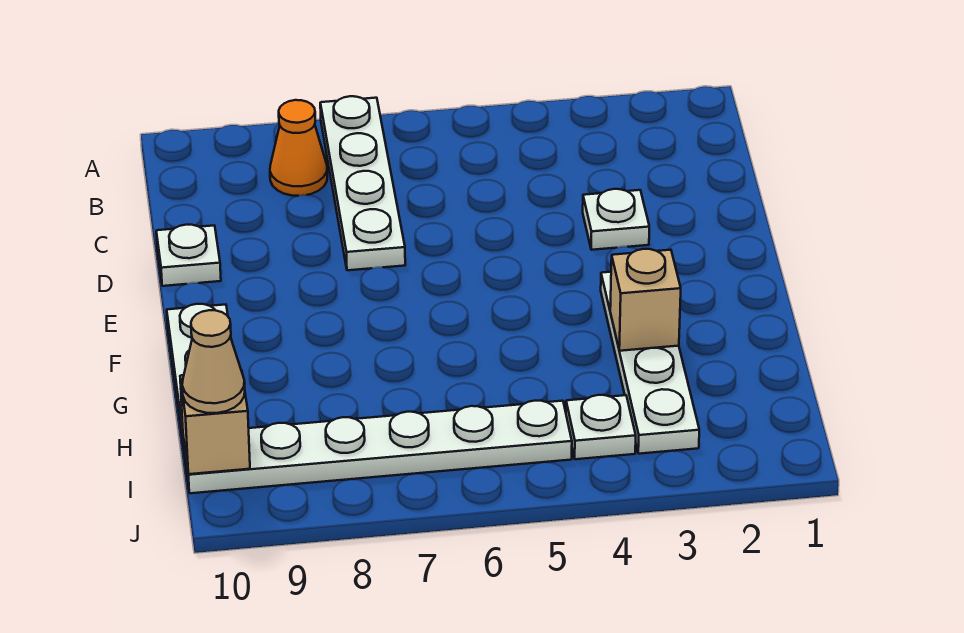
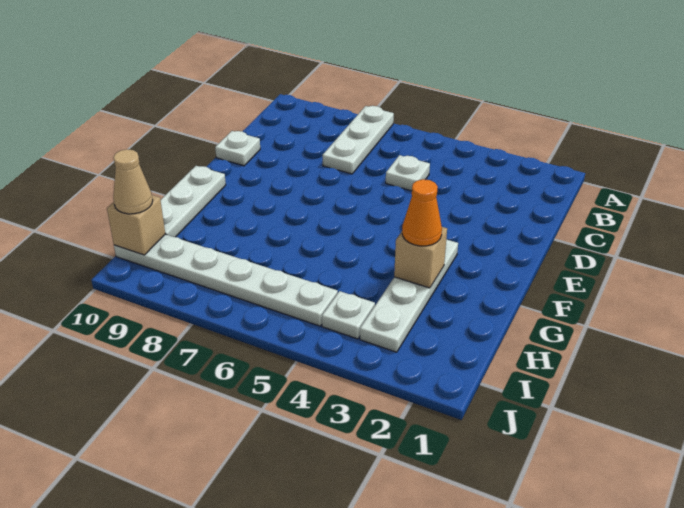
white 1x4 plate [320,96,405,270] -> white 1x3 plate [323,106,394,174]
orange 1x1 cone [270,100,327,196] -> orange 1x1 cone moved to [402,179,442,246]
white 1x1 plate [583,189,649,250] -> white 1x1 plate moved to [386,155,430,191]

